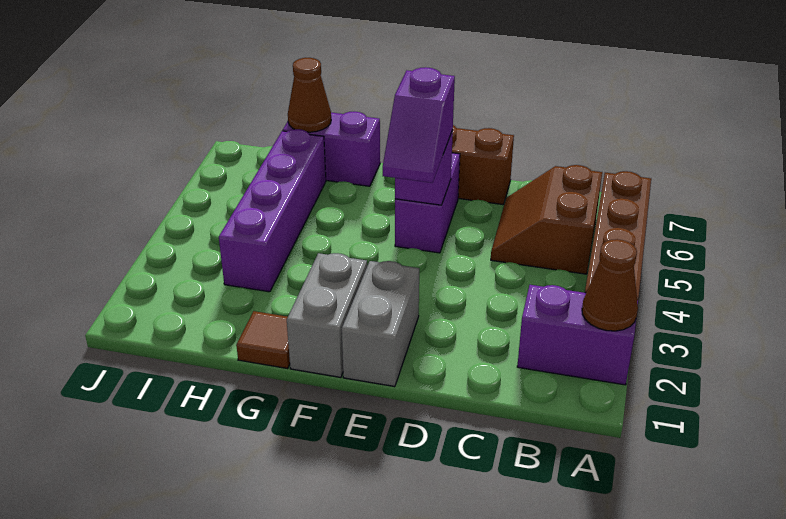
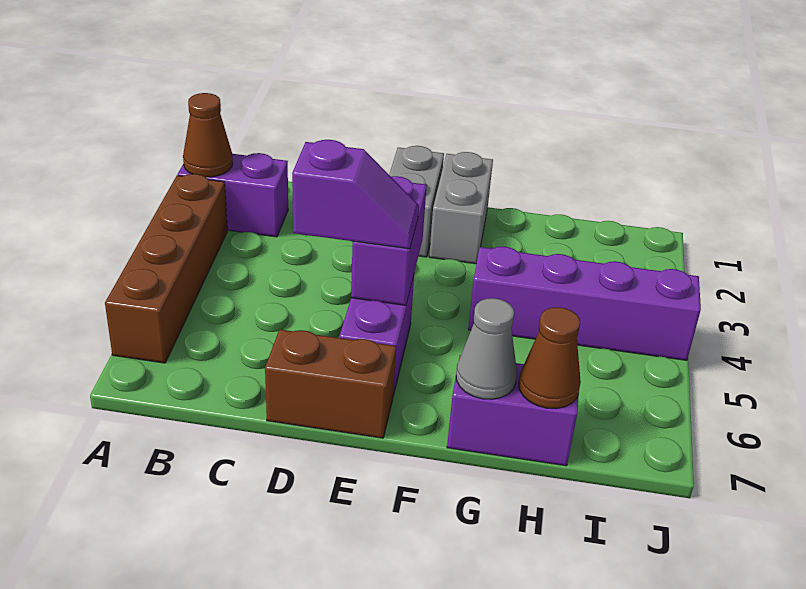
brown 2x2 slope [491,165,602,274] -> none
purple 1x2 slope [383,67,455,183] -> purple 1x2 slope turned to [292,140,419,249]
purple 1x1 brick [395,130,453,205] -> purple 1x2 brick [351,176,427,305]
brown 1x1 tile [236,311,290,368] -> none
none -> grey 1x1 cone [456,298,517,399]
purple 1x4 brick [219,129,326,292] -> purple 1x4 brick turned to [468,247,701,360]

